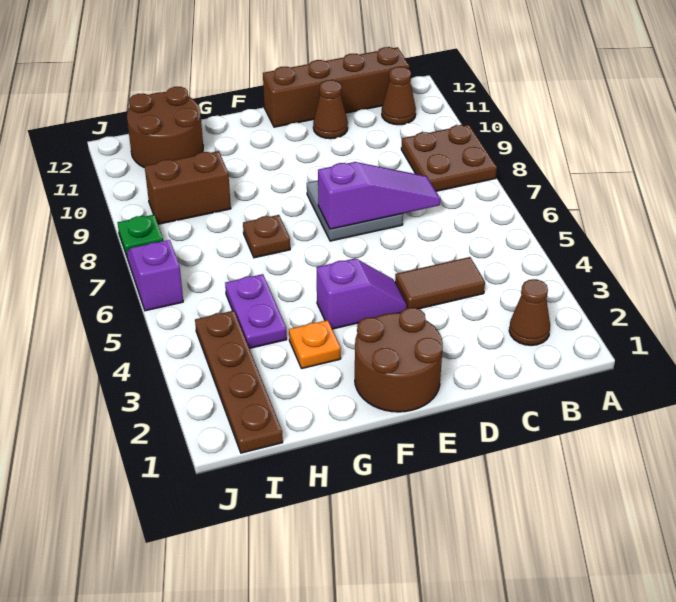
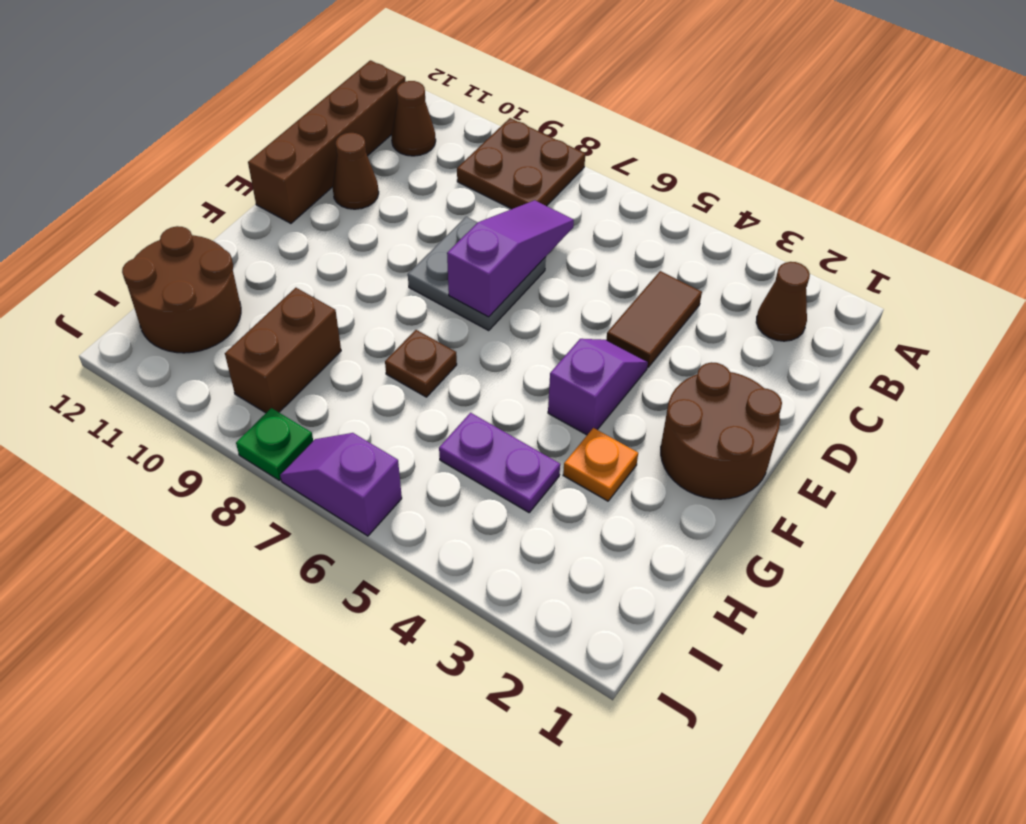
brown 1x4 plate [195,311,283,453] -> none

